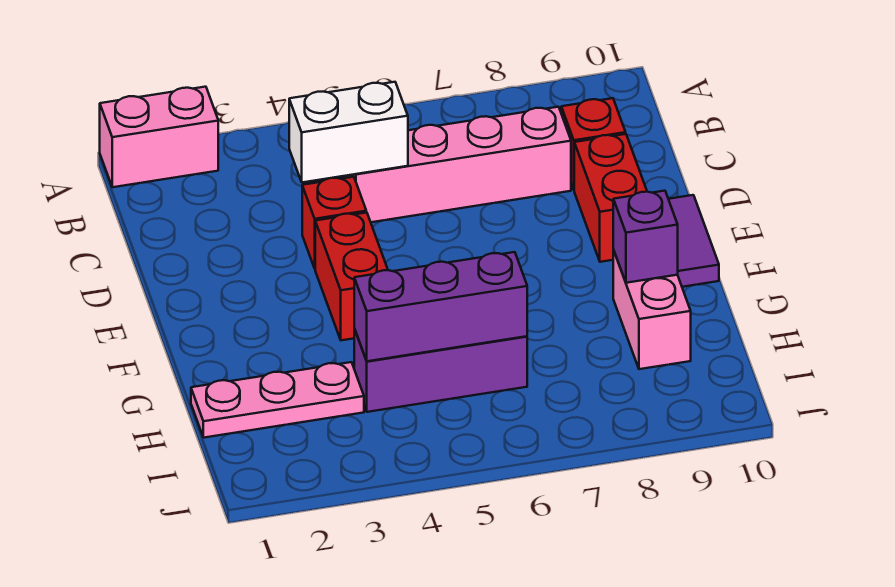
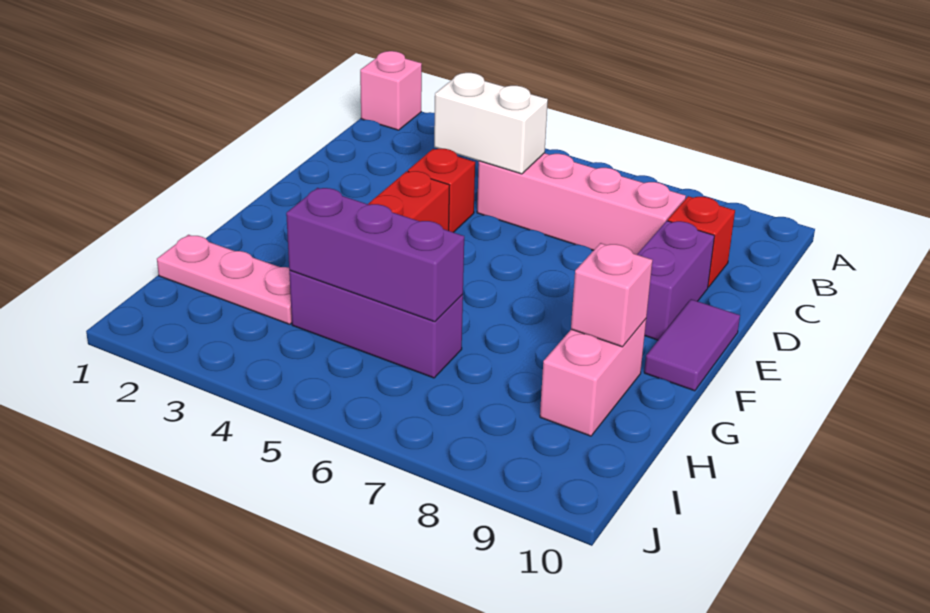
pink 1x2 brick [100,87,218,187] -> pink 1x1 brick [360,51,422,130]
red 1x2 brick [574,134,647,262] -> purple 1x2 brick [637,221,714,340]
purple 1x1 brick [613,191,678,283] -> pink 1x1 brick [571,243,652,347]

